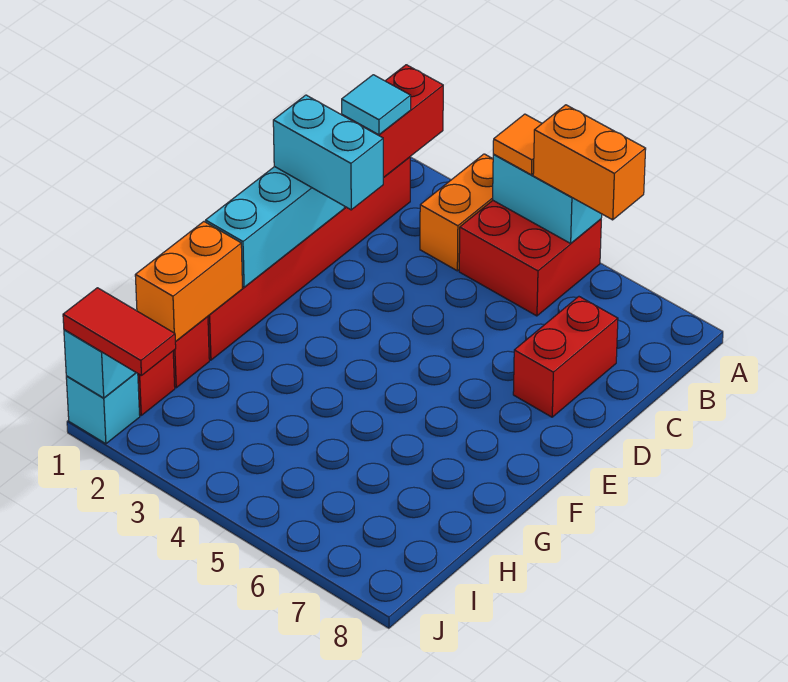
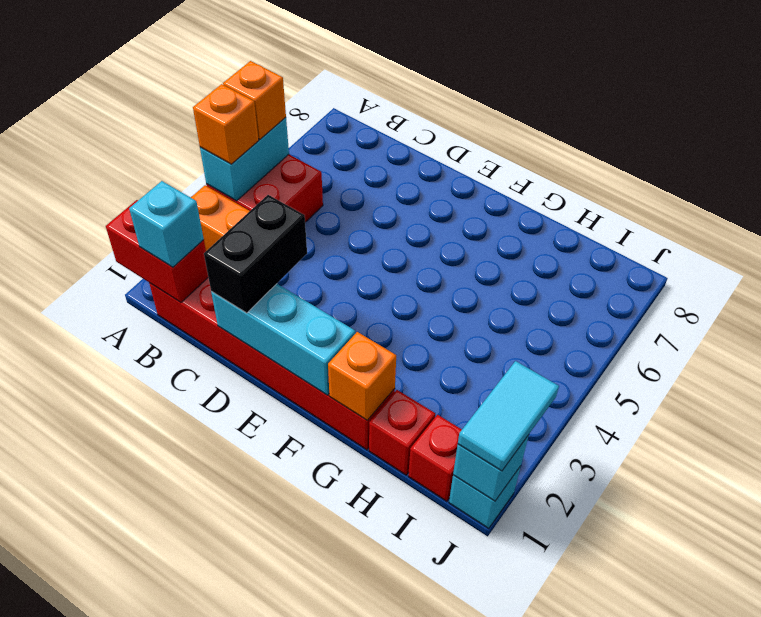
orange 1x1 tile [493,114,542,175] -> orange 1x1 brick [193,84,259,164]
orange 1x2 brick [533,105,646,220] -> orange 1x1 brick [223,61,286,139]
cyan 1x1 tile [342,75,411,135] -> cyan 1x1 brick [129,181,204,267]
red 1x2 brick [513,297,618,417] -> none
cyan 1x2 brick [273,95,383,210] -> black 1x2 brick [204,195,307,313]
orange 1x2 brick [135,222,242,342] -> orange 1x1 brick [328,332,396,420]
red 1x2 tile [63,288,176,375] -> cyan 1x2 tile [458,361,559,471]

